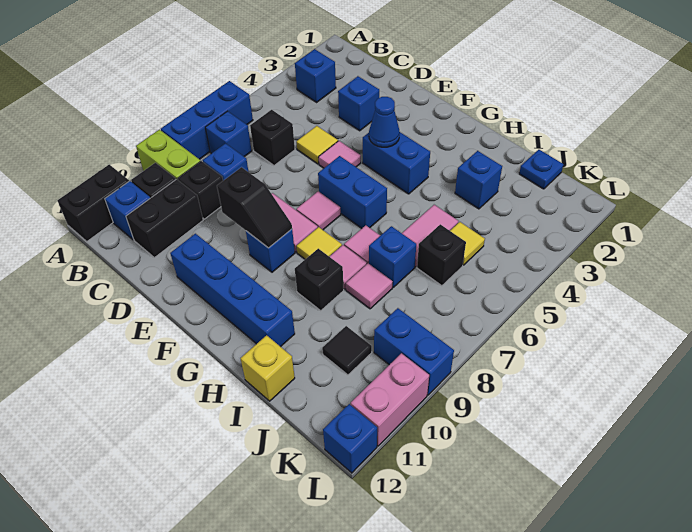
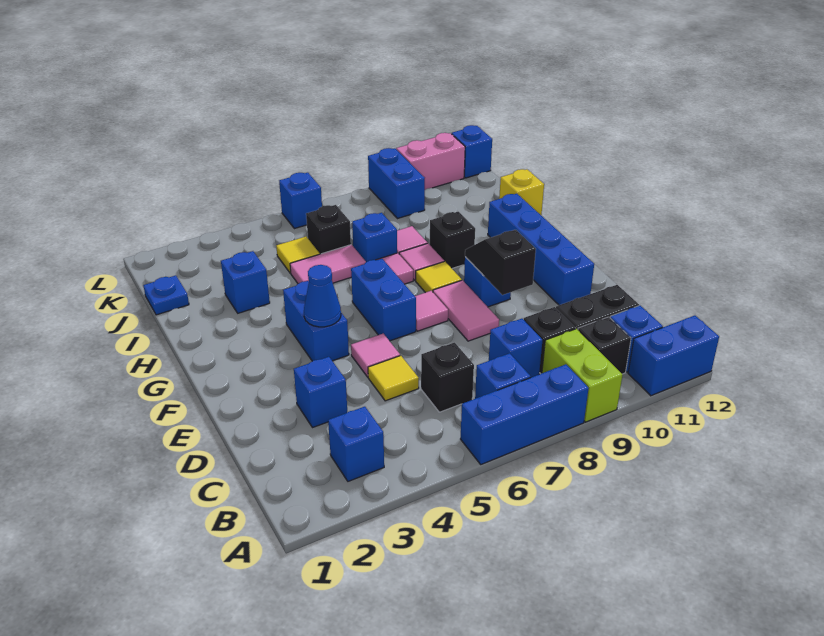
black 1x2 brick [57,165,129,241] -> blue 1x2 brick [628,316,719,396]
black 1x1 tile [322,326,372,375] -> none
none -> blue 1x1 brick [279,173,322,229]

